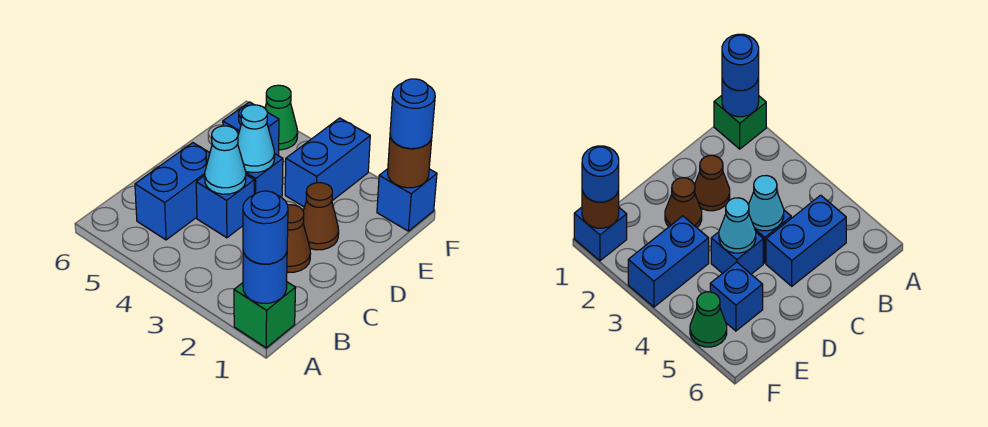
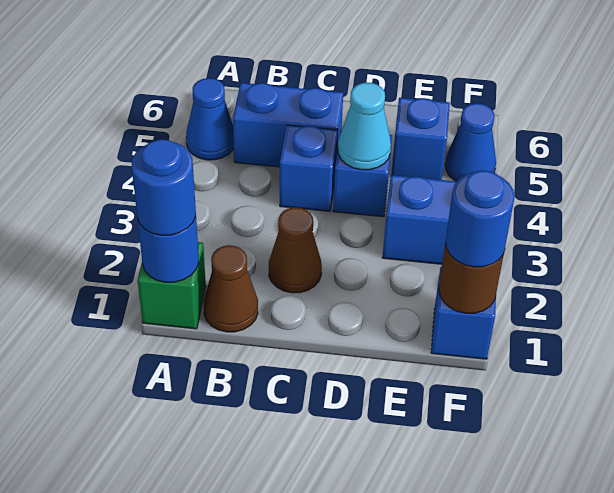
none -> blue 1x1 cone [186,78,234,160]
cyan 1x1 cone [205,126,246,194] -> none
brown 1x1 cone [303,183,339,250] -> brown 1x1 cone moved to [204,245,258,332]
green 1x1 cone [265,85,298,150] -> blue 1x1 cone [445,103,496,181]

